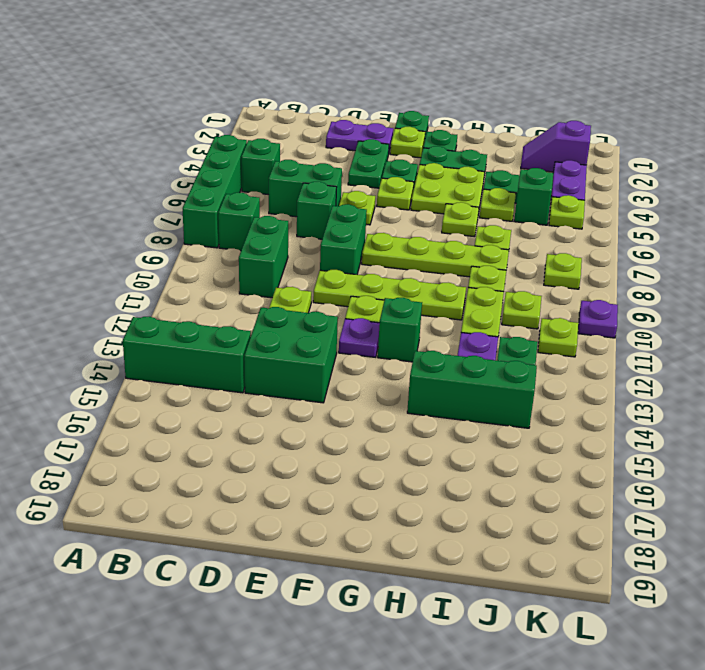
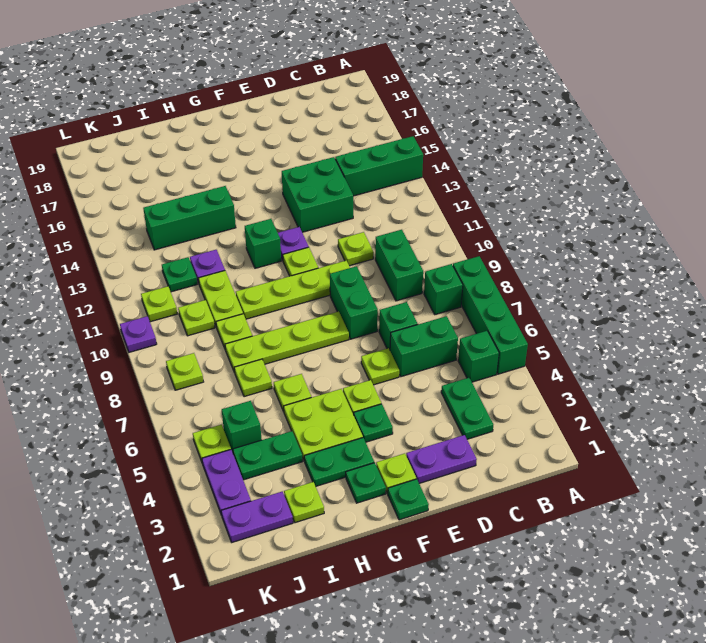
green 1x2 plate [348,139,389,188] -> green 1x2 plate moved to [441,378,493,439]
lime 1x1 plate [480,188,516,221] -> lime 1x1 plate moved to [284,482,324,523]
purple 1x2 slope [521,121,591,172] -> purple 1x2 plate [221,492,293,542]

